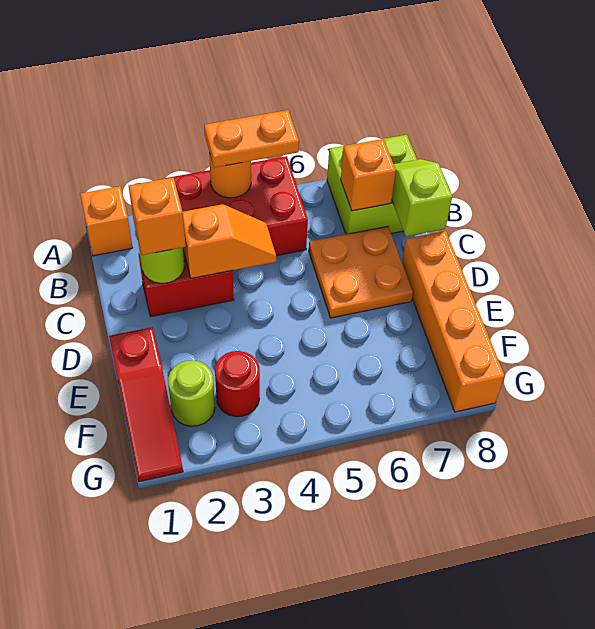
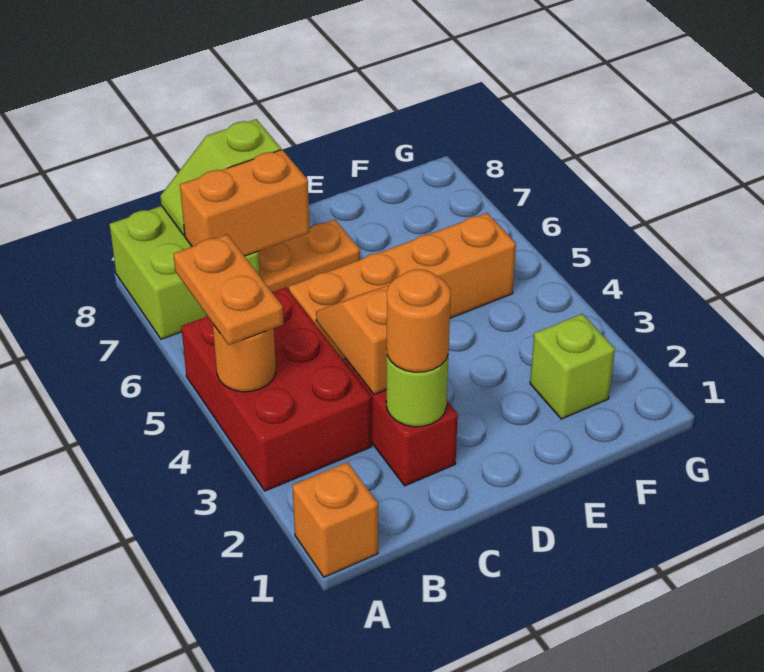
orange 1x1 brick [341,139,396,211] -> orange 1x2 brick [180,150,310,256]
orange 1x1 brick [129,178,186,255] -> orange 1x1 round brick [387,269,451,372]
orange 2x2 plate [309,226,413,318] -> orange 1x2 plate [258,220,360,292]
orange 1x4 brick [402,231,505,412] -> orange 1x4 brick moved to [289,213,516,360]
red 1x3 slope [109,327,183,482] -> none
lime 1x1 round brick [168,360,215,426] -> lime 1x1 brick [530,314,615,419]
red 1x1 round brick [215,351,260,417] -> none

